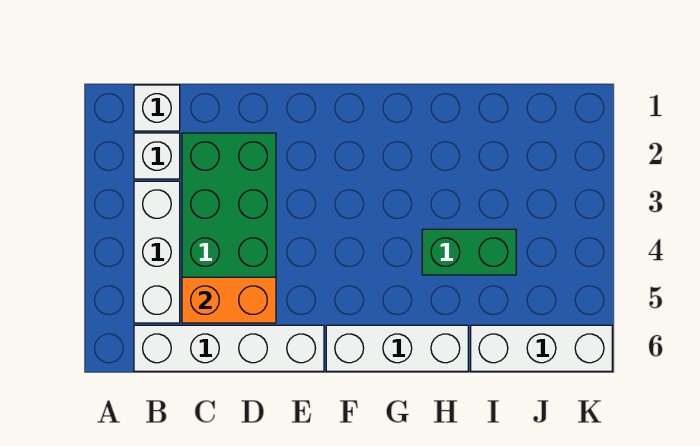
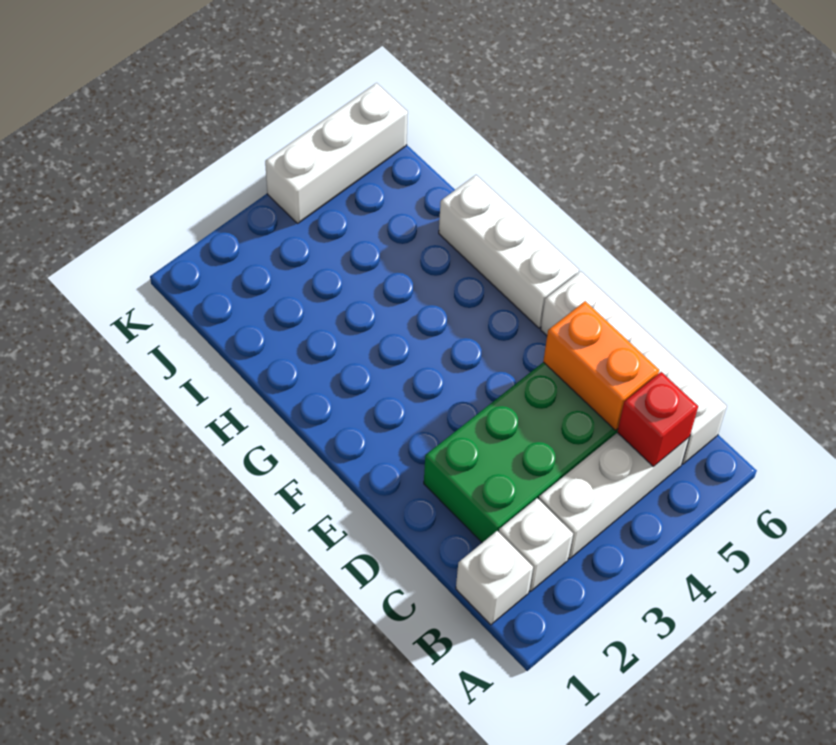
none -> red 1x1 brick [617,372,698,466]
green 1x2 brick [422,229,516,275] -> none
white 1x3 brick [471,325,612,371] -> white 1x3 brick turned to [265,83,408,223]

